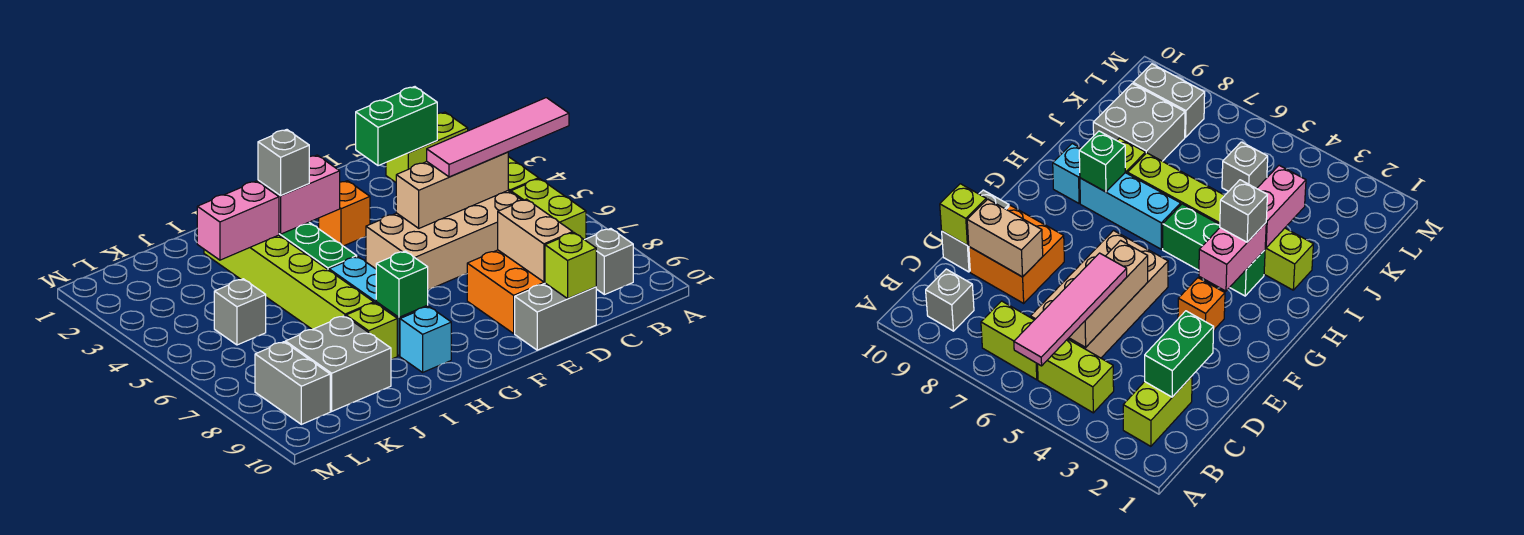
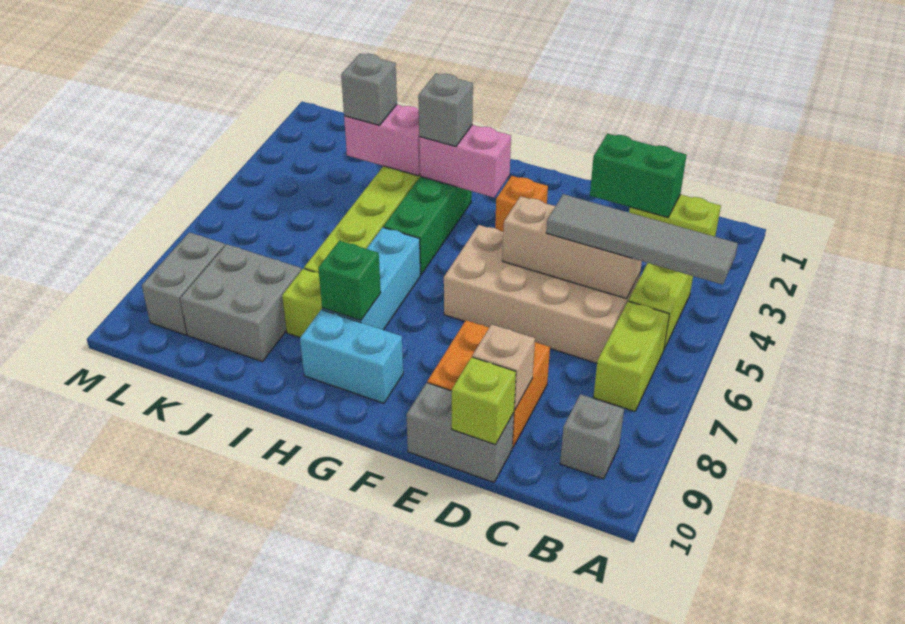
pink 1x4 tile [427,98,569,177] -> grey 1x4 tile [546,194,738,285]
tan 1x2 brick [498,199,573,282] -> tan 1x1 brick [472,324,535,410]
cyan 1x1 brick [400,306,451,372] -> cyan 1x2 brick [300,310,403,403]
grey 1x1 brick [214,279,266,345] -> grey 1x1 brick moved to [341,54,397,125]

